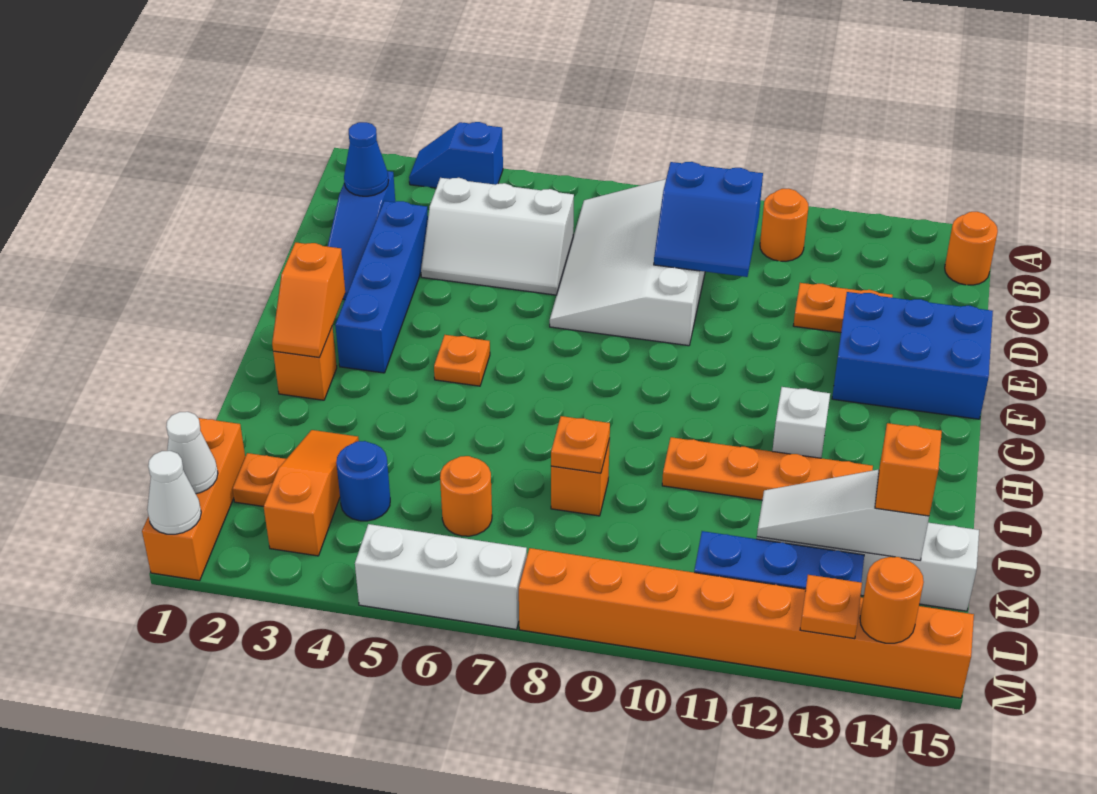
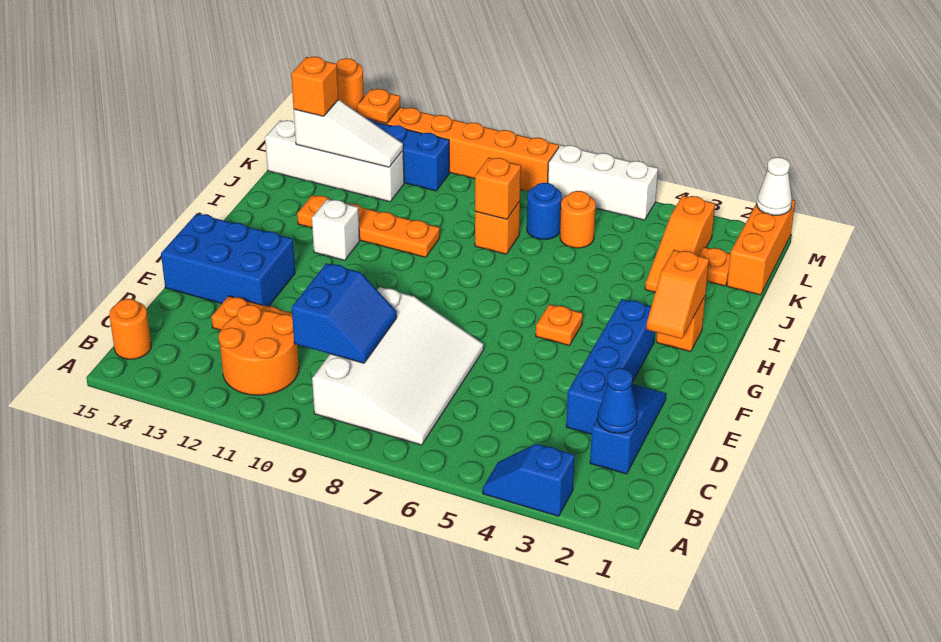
blue 1x2 slope [409,122,503,188] -> blue 1x2 slope turned to [483,444,575,516]
orange 1x1 round brick [760,189,808,261] -> orange 2x2 round brick [219,305,299,395]
white 2x3 slope [421,178,574,295] -> none
blue 2x2 slope [654,162,763,277] -> blue 2x2 slope turned to [292,263,397,363]
orange 1x2 slope [272,242,345,358] -> orange 1x2 slope turned to [646,250,709,339]
orange 1x1 plate [551,416,610,473] -> orange 1x1 brick [475,158,521,219]
blue 1x1 round brick [336,441,390,521] -> blue 1x1 round brick moved to [527,183,562,240]
white 1x1 cone [166,412,218,494] -> none

